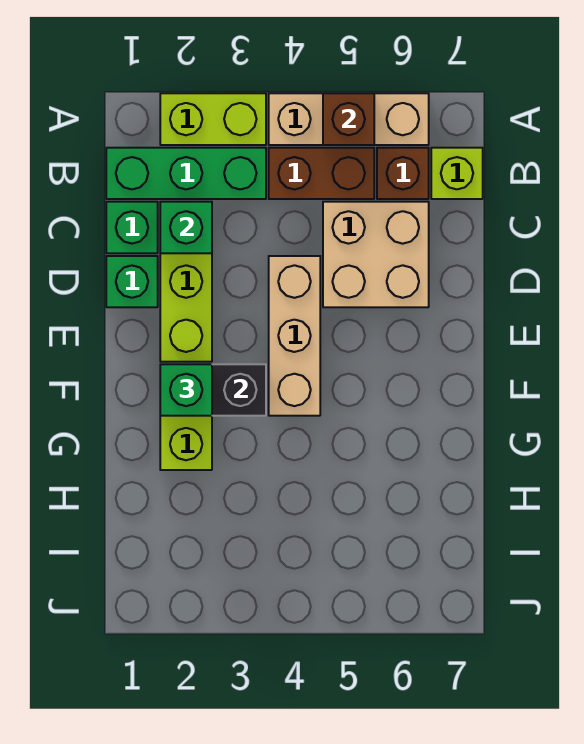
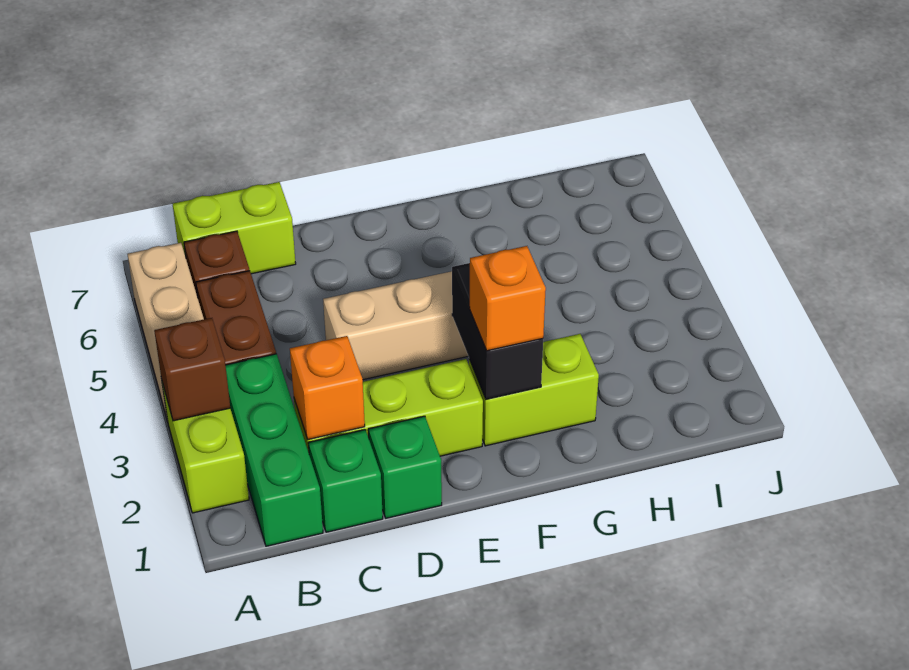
brown 1x1 brick [323,93,374,145] -> brown 1x1 brick moved to [154,318,230,421]
lime 1x1 brick [431,148,483,199] -> lime 1x2 brick [173,182,296,274]
green 1x1 brick [160,202,212,253] -> orange 1x1 brick [290,336,365,440]
tan 2x2 brick [323,202,429,307] -> none
green 1x1 brick [160,364,212,416] -> orange 1x1 brick [469,246,546,351]

